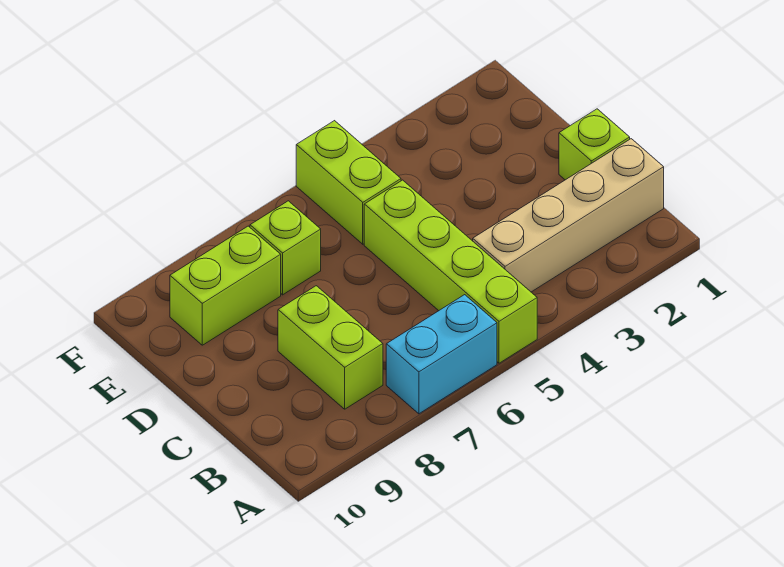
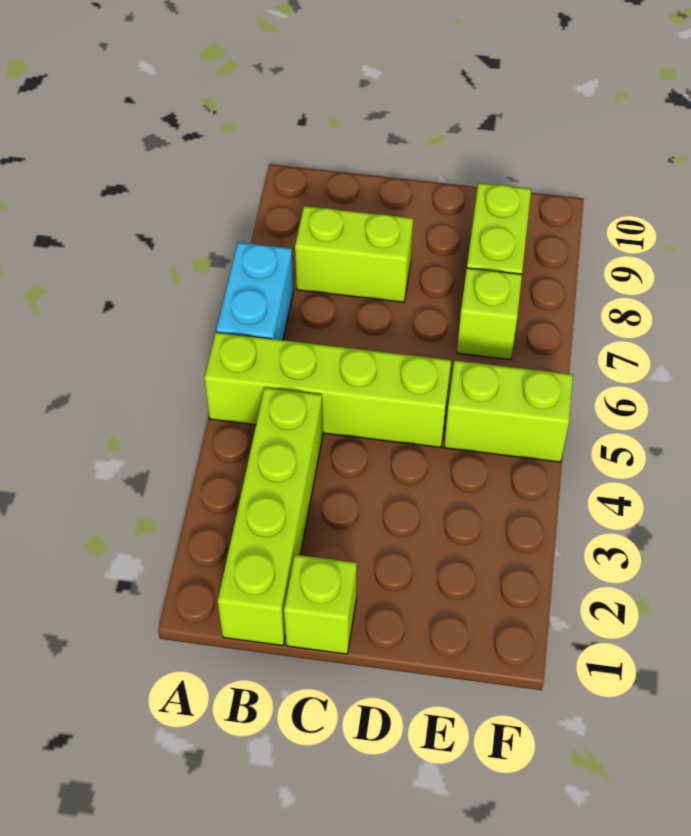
tan 1x4 brick [473,139,664,292] -> lime 1x4 brick [218,388,323,646]

